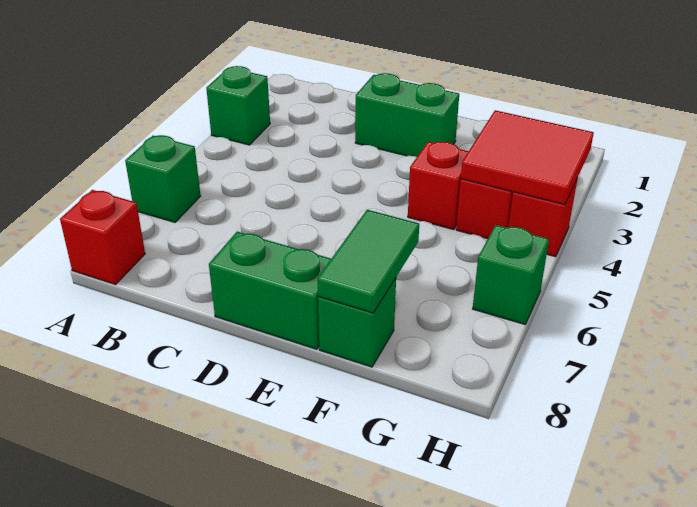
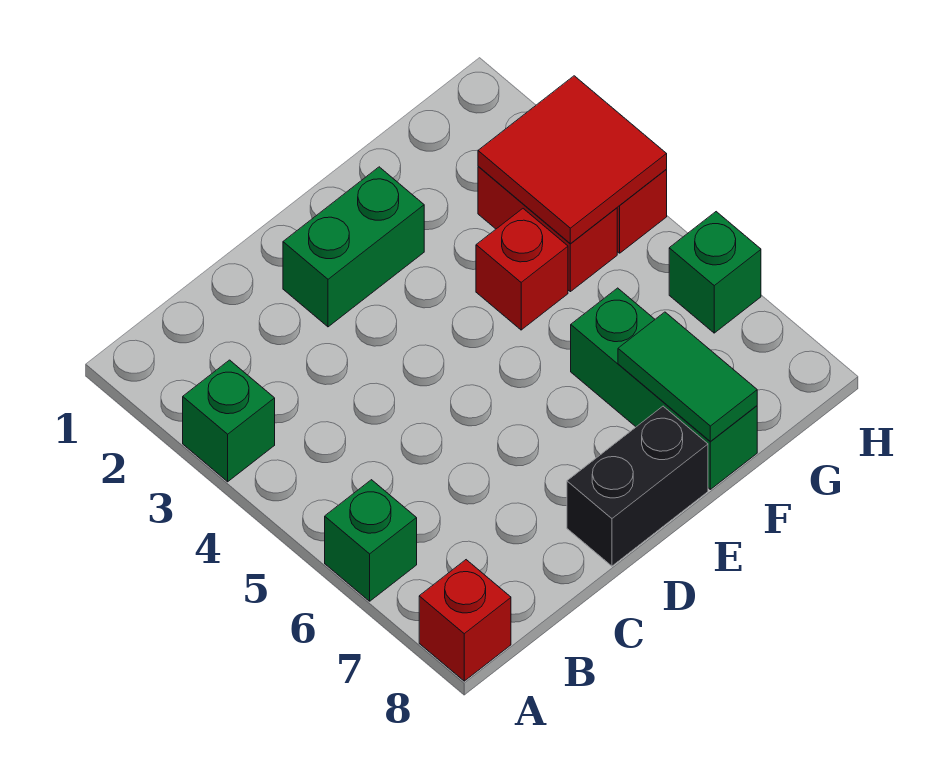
green 1x2 brick [209,232,331,349] -> black 1x2 brick [567,406,708,566]
green 1x1 brick [318,278,396,367] -> green 1x3 brick [571,288,757,489]

